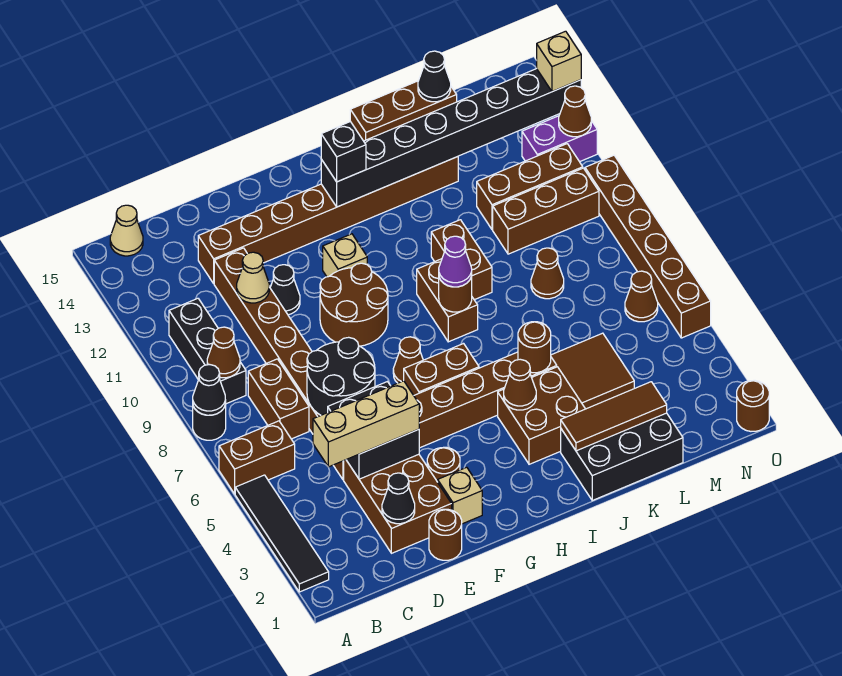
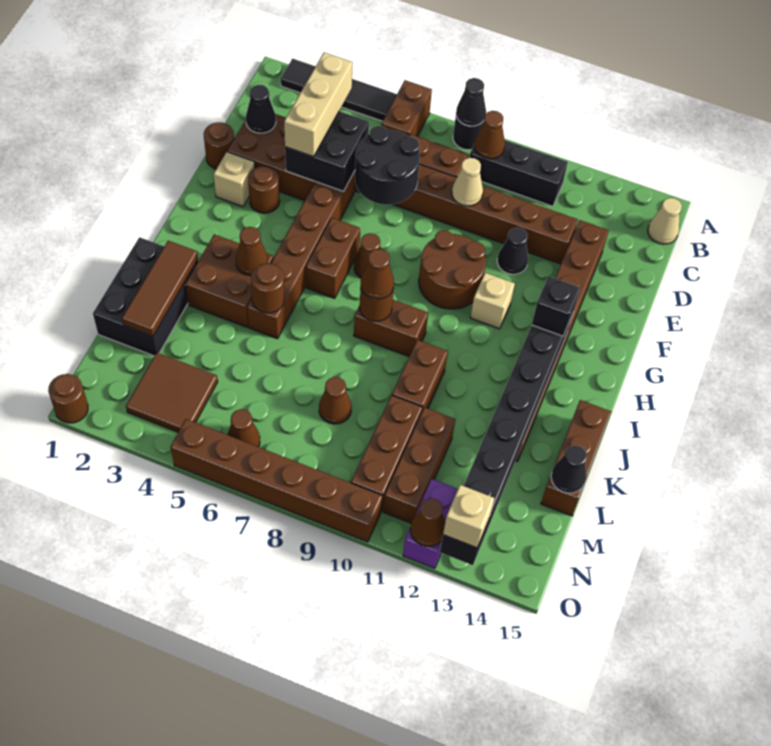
tan 1x1 cone [237,252,269,303] -> tan 1x1 cone moved to [452,158,483,206]
purple 1x1 cone [439,236,472,287] -> brown 1x1 cone [361,249,394,299]
brown 1x2 brick [431,220,492,300] -> brown 1x2 brick turned to [392,340,448,411]
brown 2x2 tile [551,333,634,409] -> brown 2x2 tile moved to [126,352,218,432]

